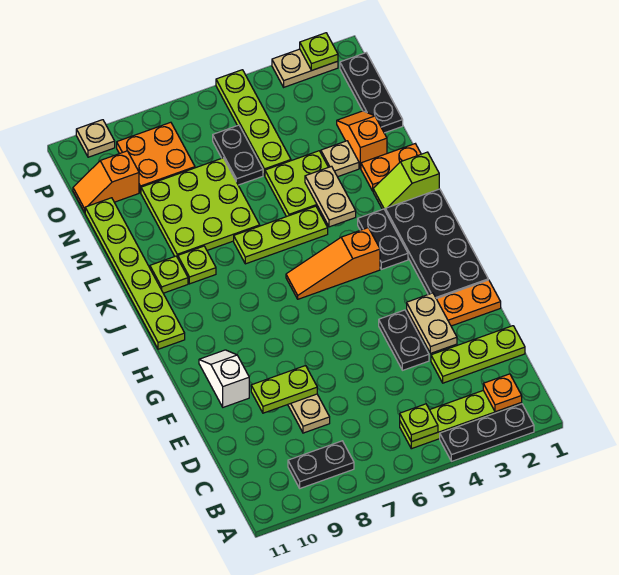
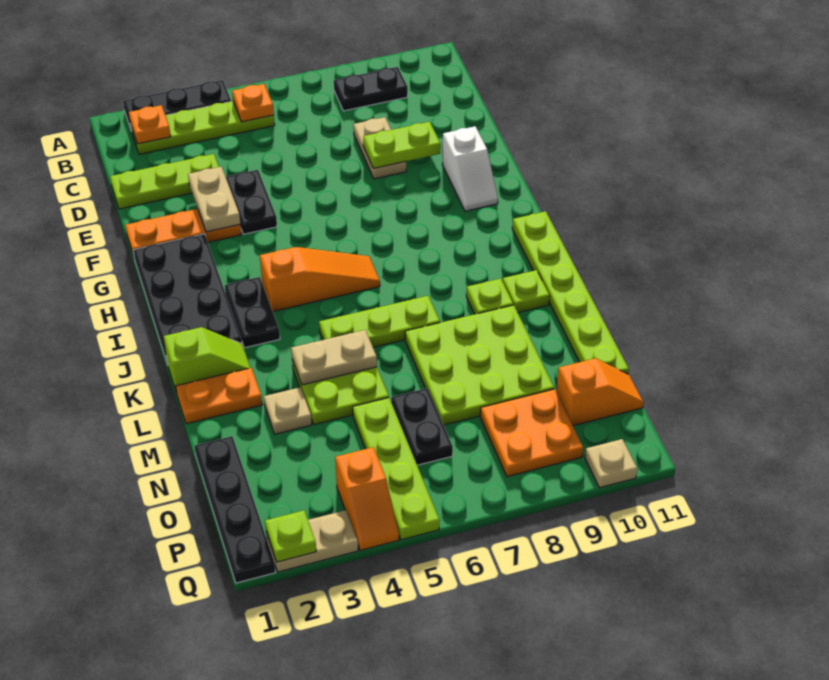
lime 1x1 plate [400,404,438,442] -> orange 1x1 plate [232,84,274,122]
tan 1x2 plate [305,166,356,227] -> tan 1x2 plate turned to [291,330,377,385]
orange 1x2 slope [337,111,387,169] -> orange 1x2 slope moved to [335,447,399,550]
black 1x3 plate [340,53,403,133] -> black 1x4 plate [195,436,276,583]

